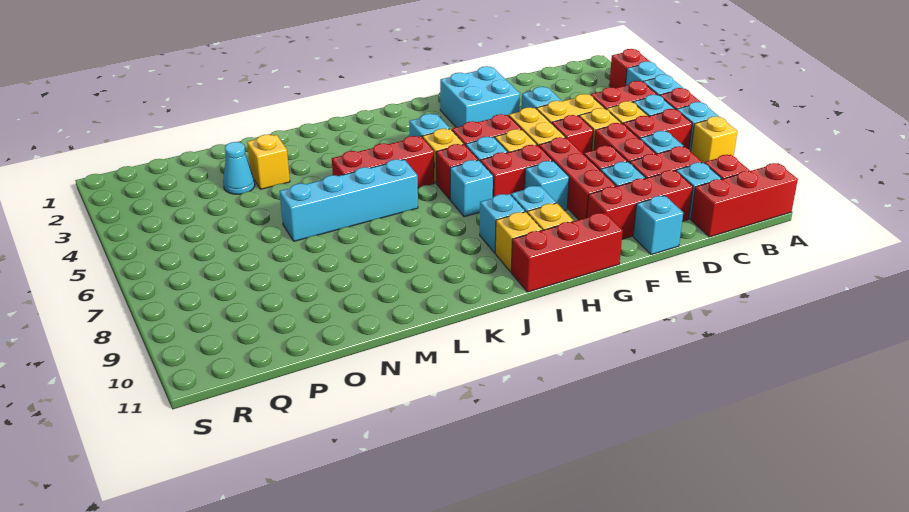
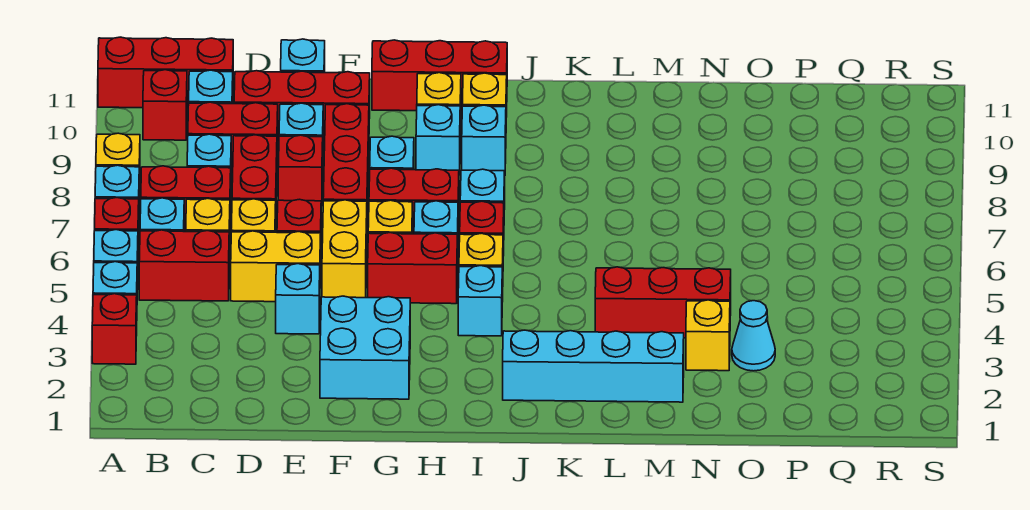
red 1x3 brick [332,136,434,188] -> red 1x3 brick moved to [595,267,731,338]
cyan 1x4 brick [280,159,418,241] -> cyan 1x4 brick moved to [503,330,684,402]

